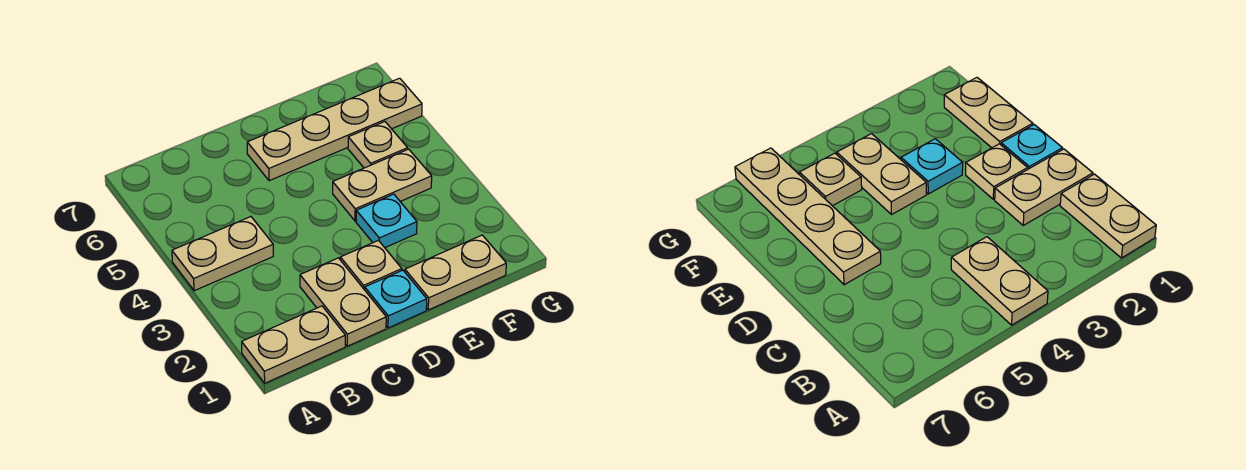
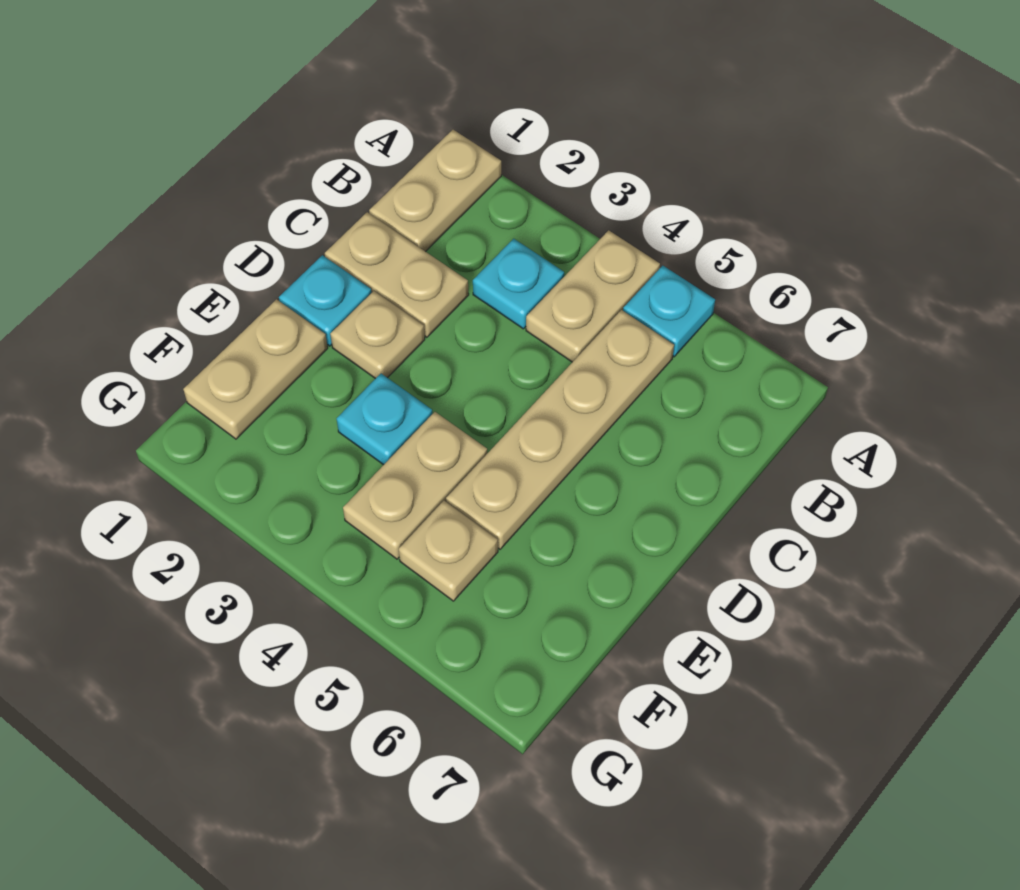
none -> cyan 1x1 plate [623,266,715,357]
none -> cyan 1x1 plate [473,239,564,329]
tan 1x4 plate [247,78,422,181] -> tan 1x4 plate moved to [446,310,674,549]

